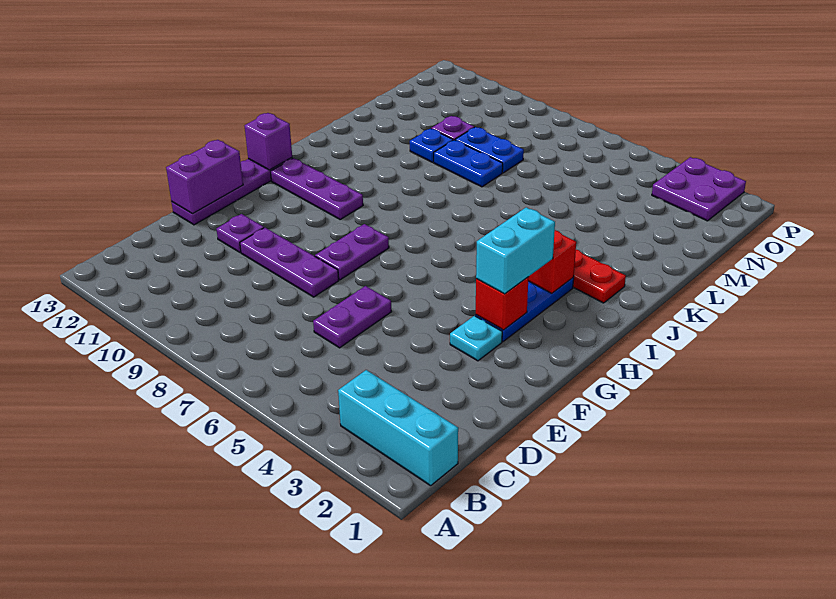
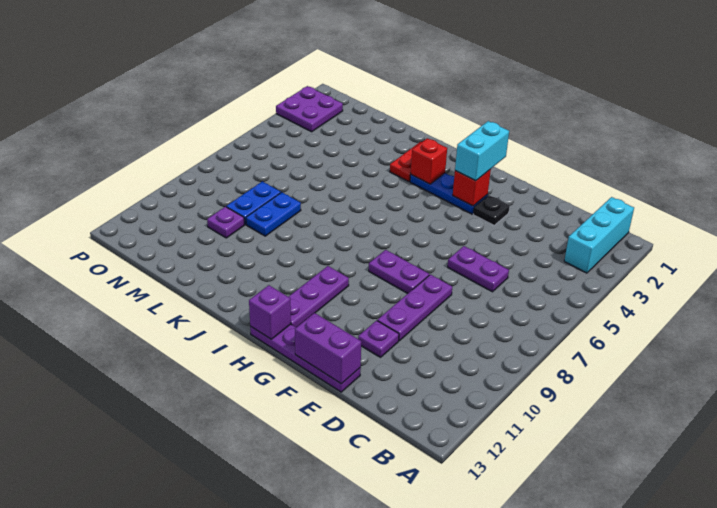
cyan 1x1 plate [450,316,502,361] -> black 1x1 plate [473,195,510,225]
cyan 1x2 brick [476,207,555,294] -> cyan 1x2 brick turned to [455,121,509,181]
blue 1x1 plate [410,128,453,162] -> none

